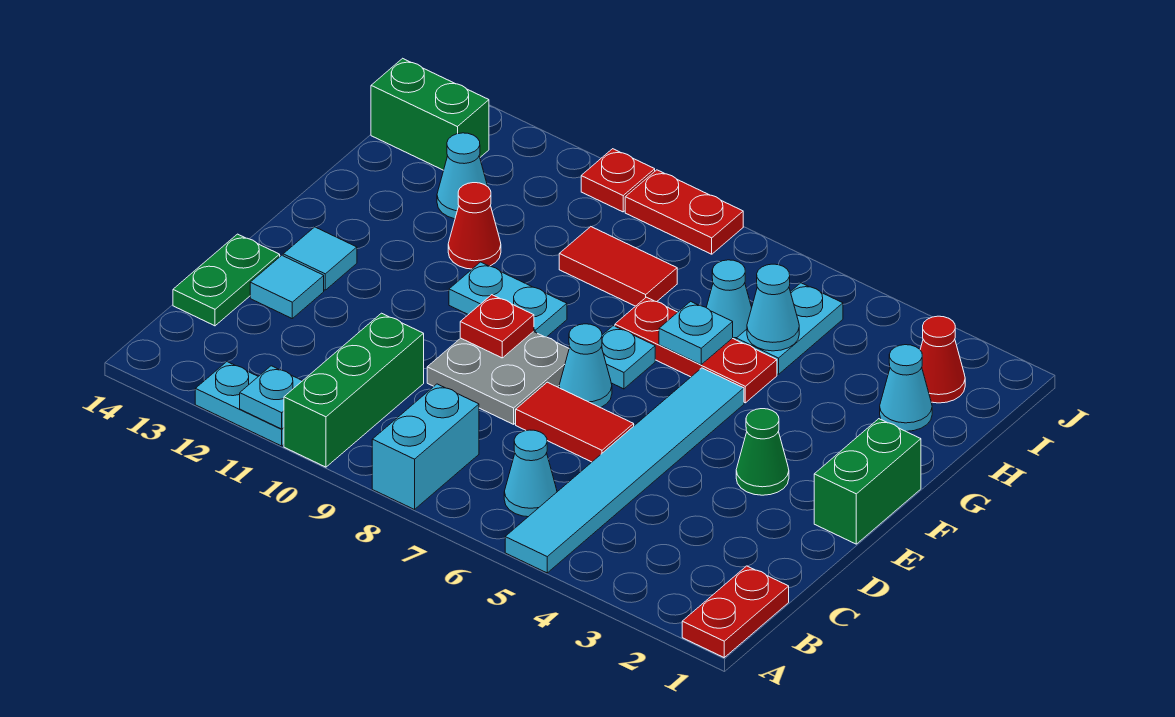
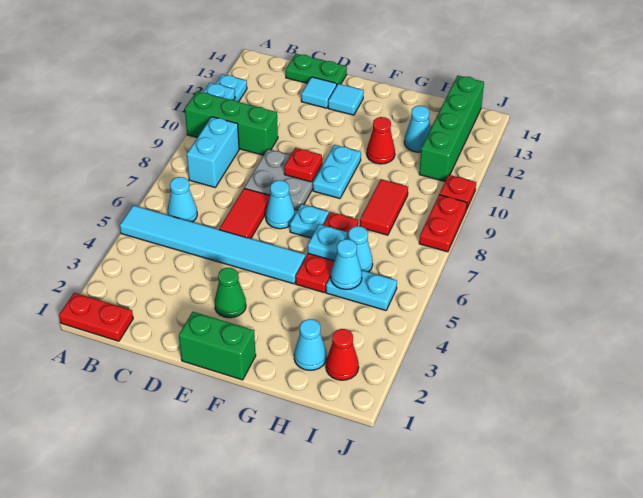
cyan 1x2 brick [372,384,479,509] -> cyan 1x2 brick turned to [187,117,239,187]
green 1x2 brick [371,58,489,170] -> green 1x4 brick [419,76,484,181]

